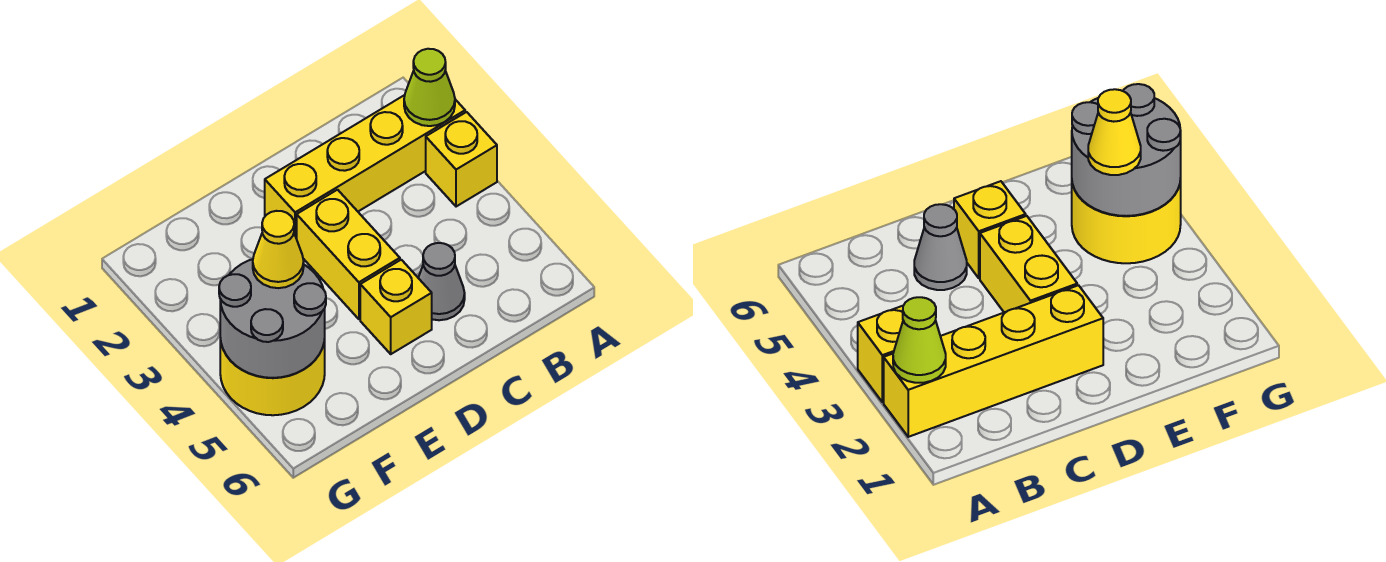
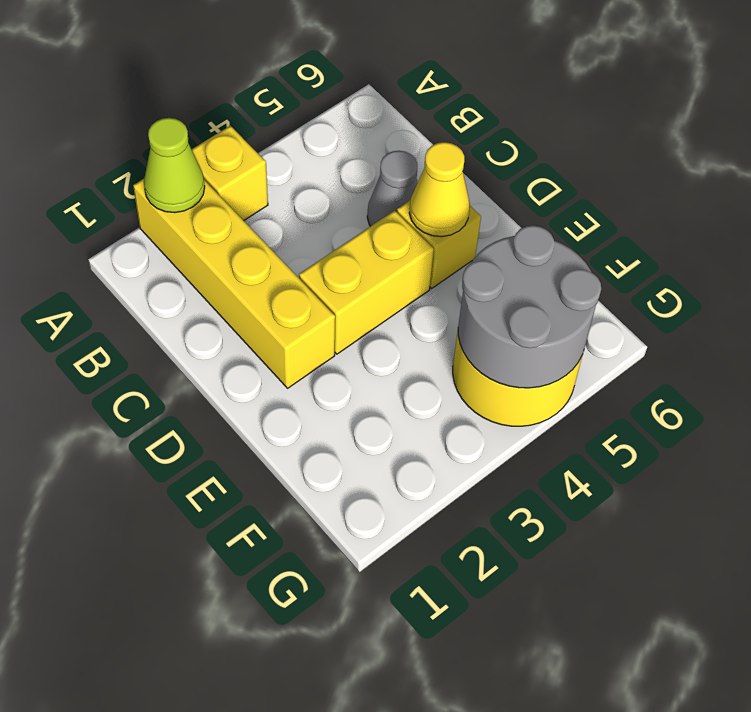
yellow 1x1 cone [253,211,304,288] -> yellow 1x1 cone moved to [409,142,470,237]

